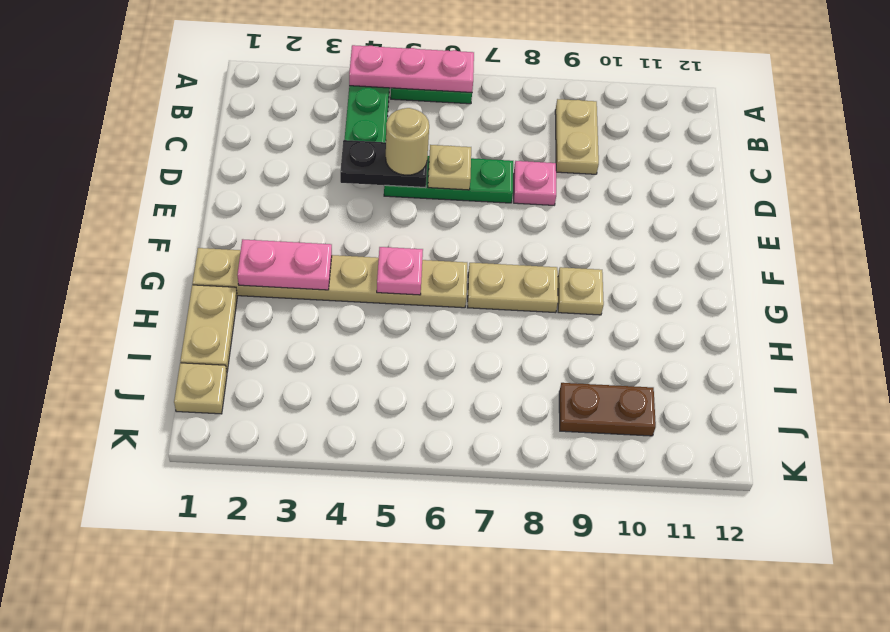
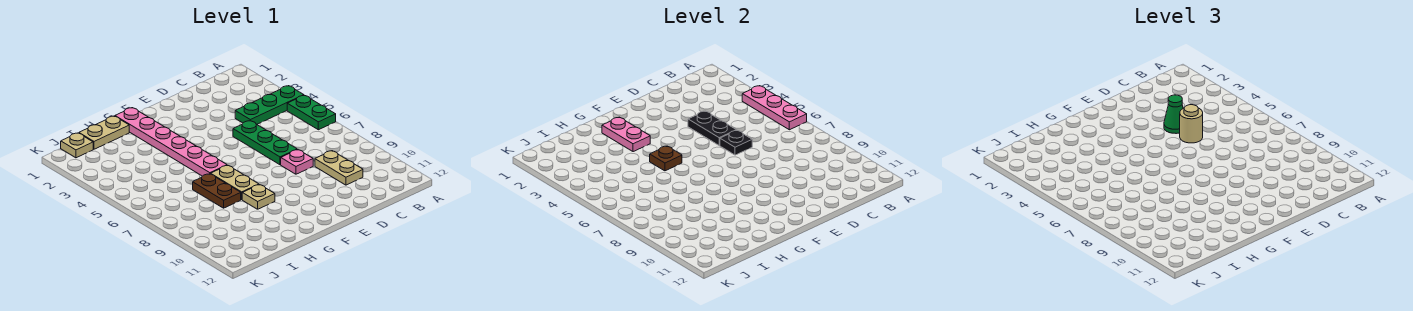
tan 1x2 plate [555,99,599,174] -> tan 1x2 plate turned to [315,151,363,185]
none -> green 1x1 cone [1164,95,1183,134]
tan 1x1 plate [428,145,471,190] -> black 1x1 plate [720,130,752,155]
tan 1x6 plate [192,248,467,308] -> pink 1x6 plate [115,108,227,176]
pink 1x1 plate [377,247,423,295] -> brown 1x1 plate [650,146,682,171]
brown 1x2 plate [559,383,656,436] -> brown 1x2 plate moved to [193,174,241,208]

